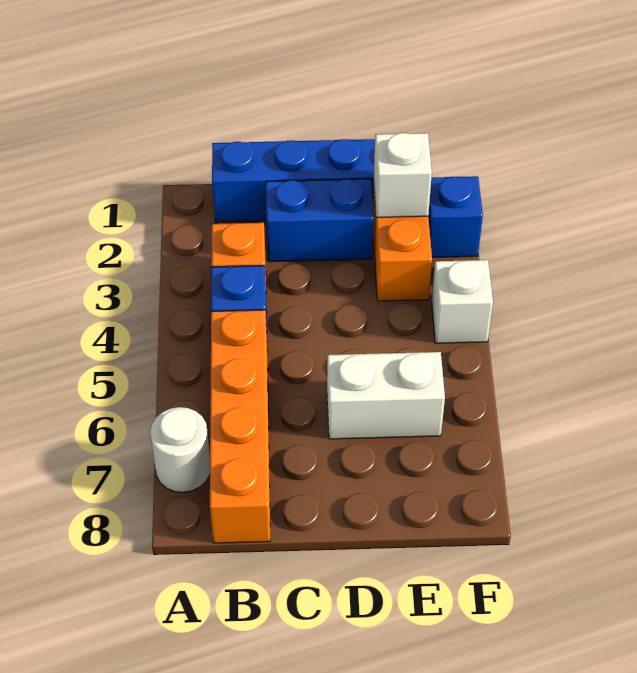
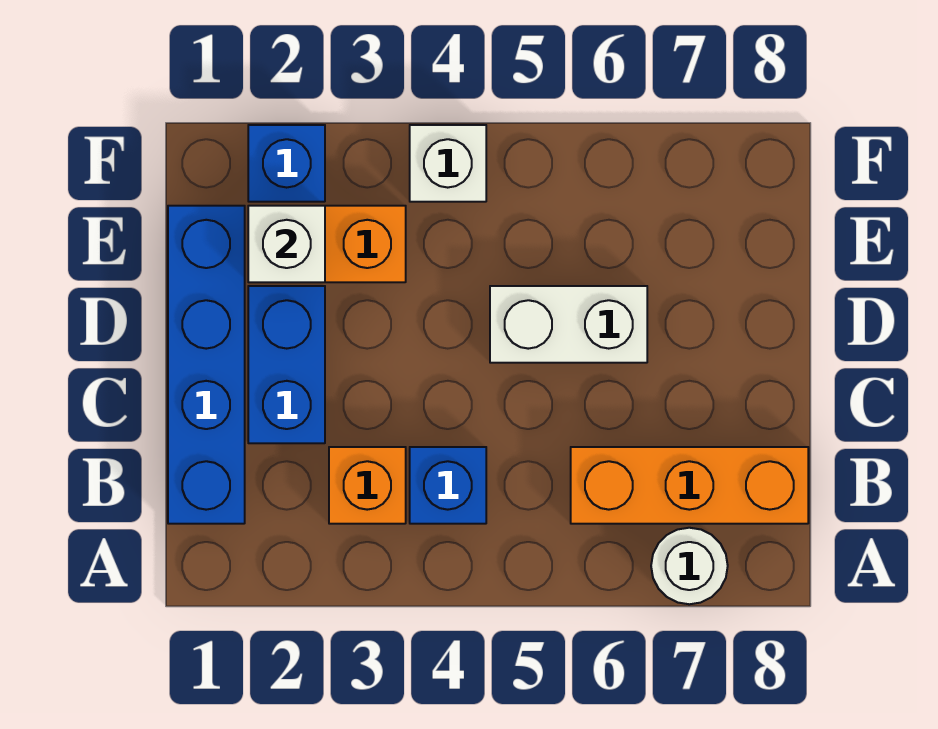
orange 1x4 brick [210,310,270,543] -> orange 1x3 brick [571,447,808,524]
white 1x2 brick [327,352,445,439] -> white 1x2 brick turned to [490,286,647,363]

